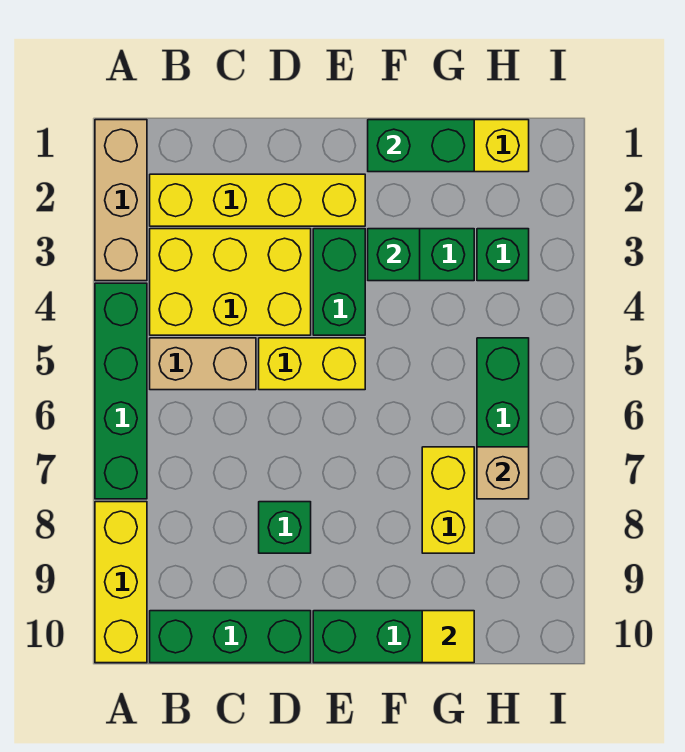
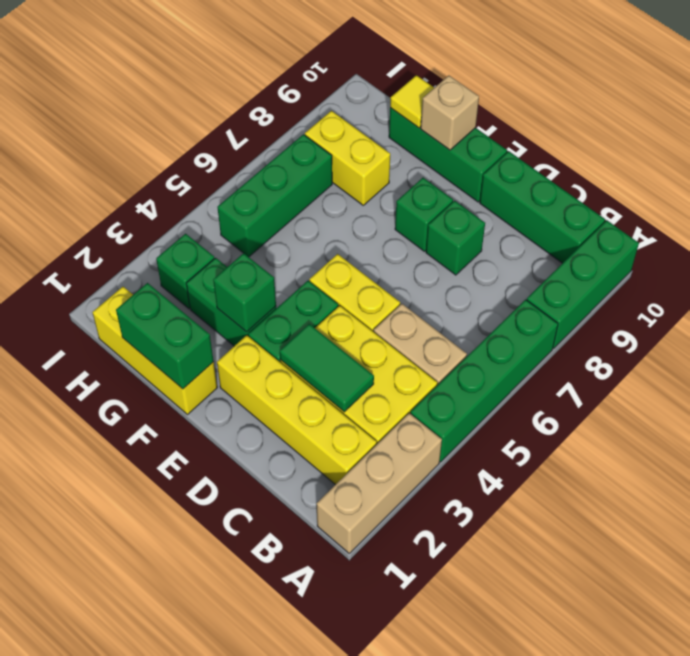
yellow 1x3 brick [95,502,147,663] -> green 1x3 brick [527,220,639,348]
none -> green 1x2 tile [280,324,374,412]
none -> green 1x1 brick [395,178,453,251]
yellow 1x2 brick [422,447,474,553] -> yellow 1x2 brick turned to [305,111,390,205]
tan 1x1 brick [477,447,529,499] -> tan 1x1 brick moved to [421,76,479,150]

